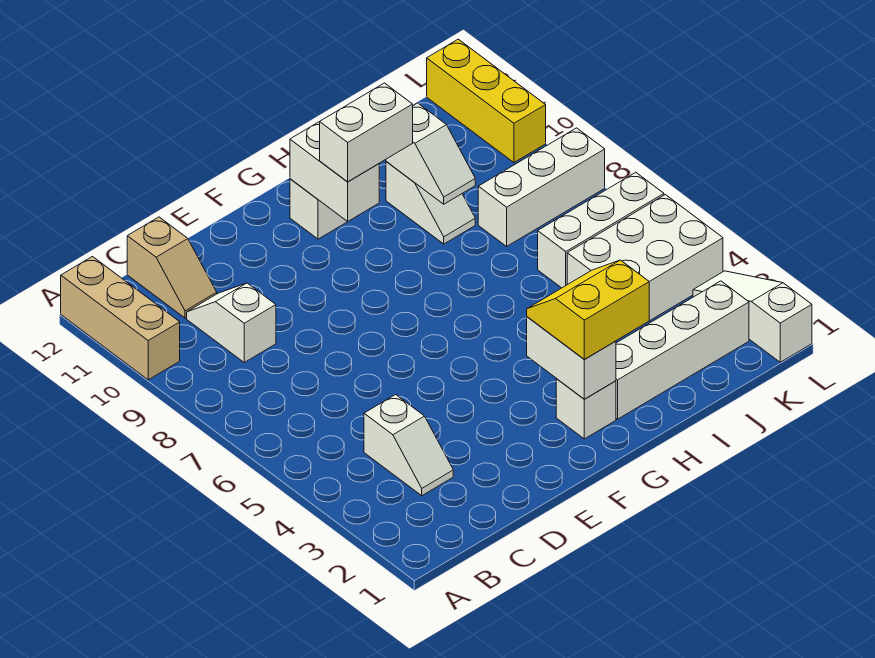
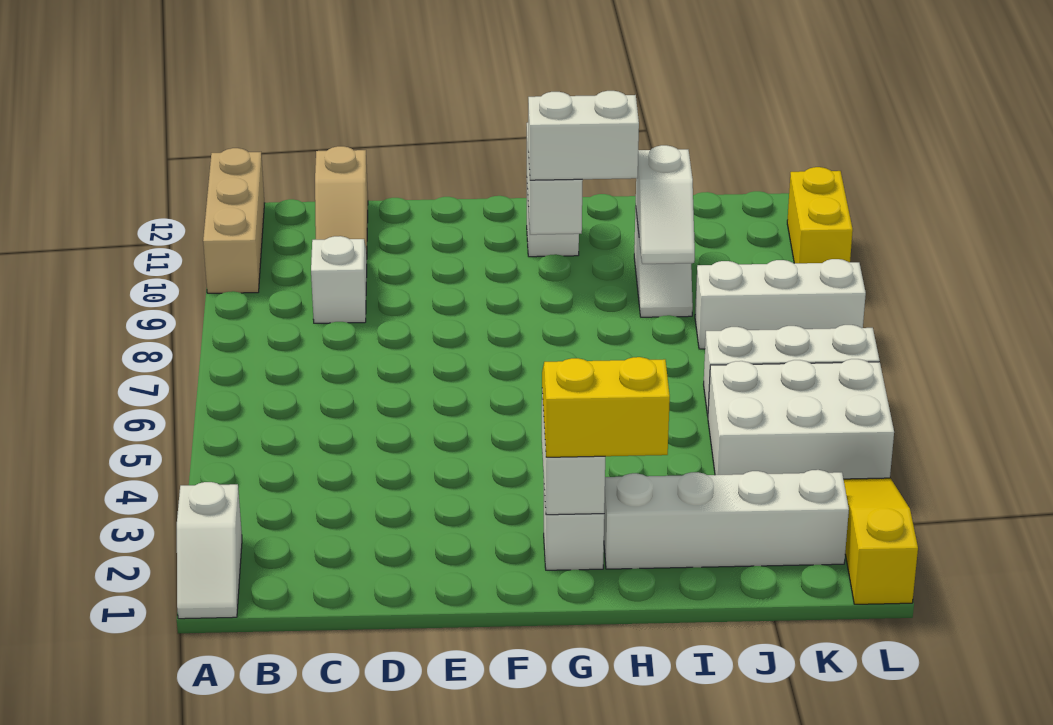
white 1x2 slope [364,395,453,496] -> white 1x2 slope moved to [177,482,242,619]
white 1x3 slope [693,271,812,362] -> yellow 1x3 slope [844,478,918,604]
yellow 1x3 brick [427,39,546,162] -> yellow 1x2 brick [787,167,853,263]

